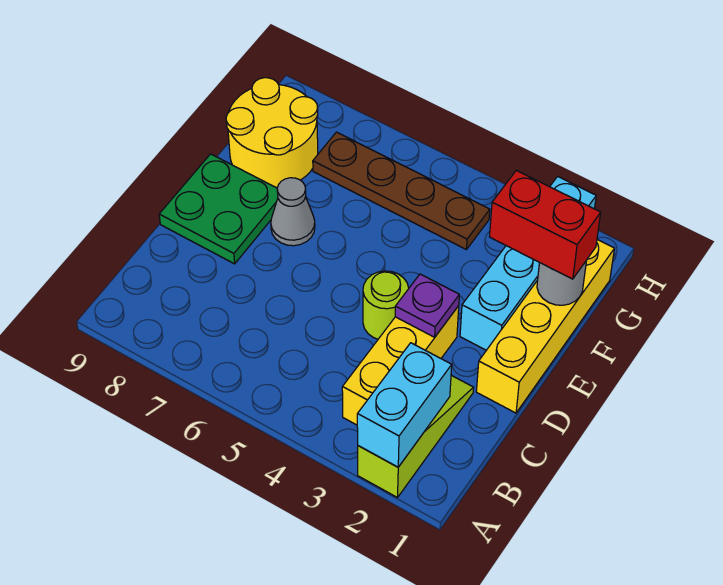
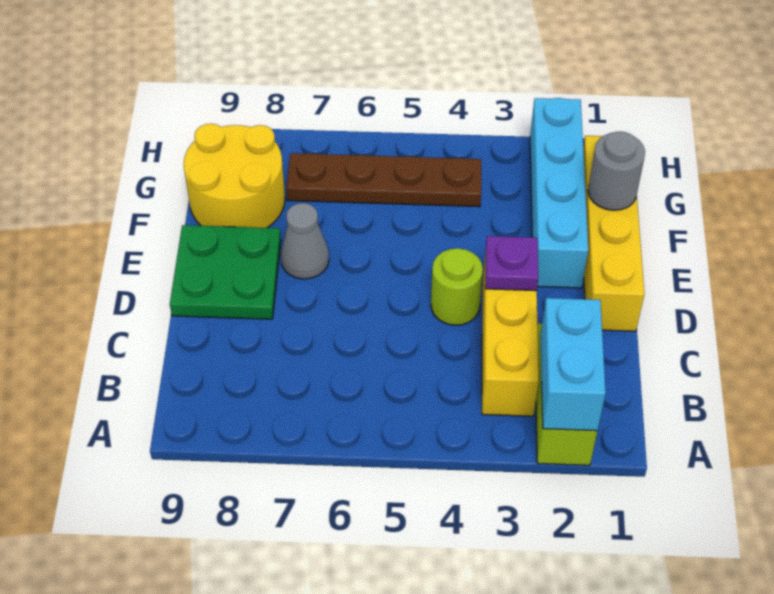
red 1x2 brick [490,170,601,279] -> none

